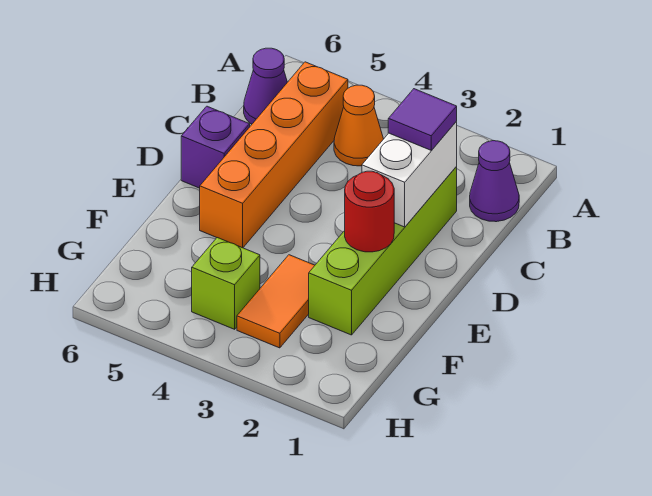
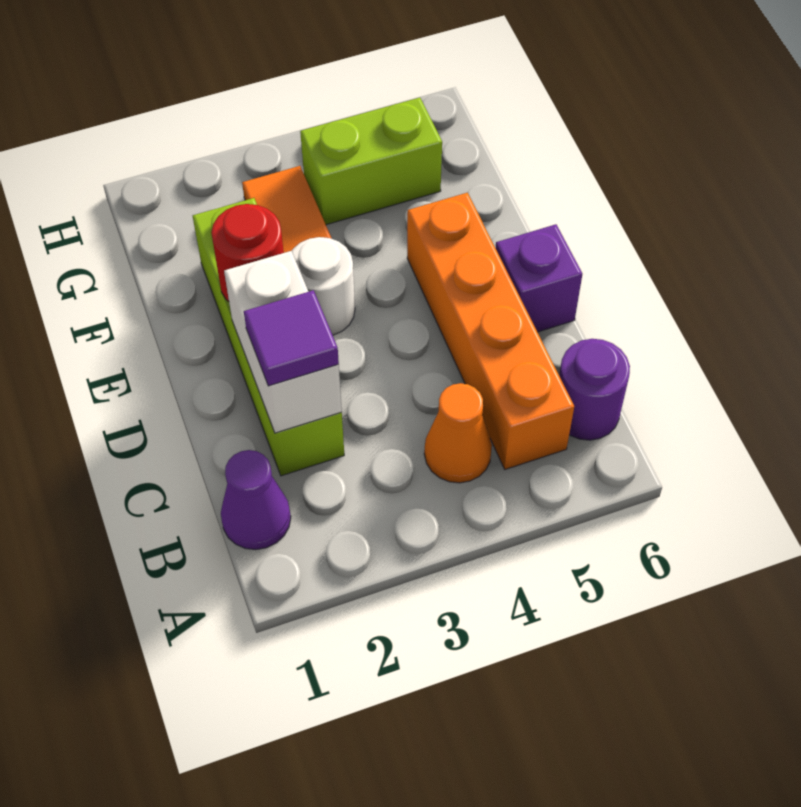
purple 1x1 cone [244,48,287,124] -> purple 1x1 round brick [559,339,630,440]
none -> white 1x1 round brick [292,237,355,335]
lime 1x1 brick [192,238,260,329] -> lime 1x2 brick [300,98,442,225]

